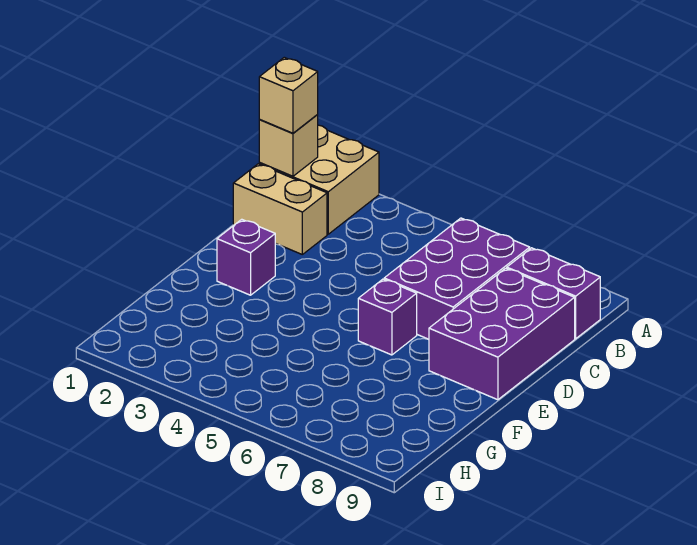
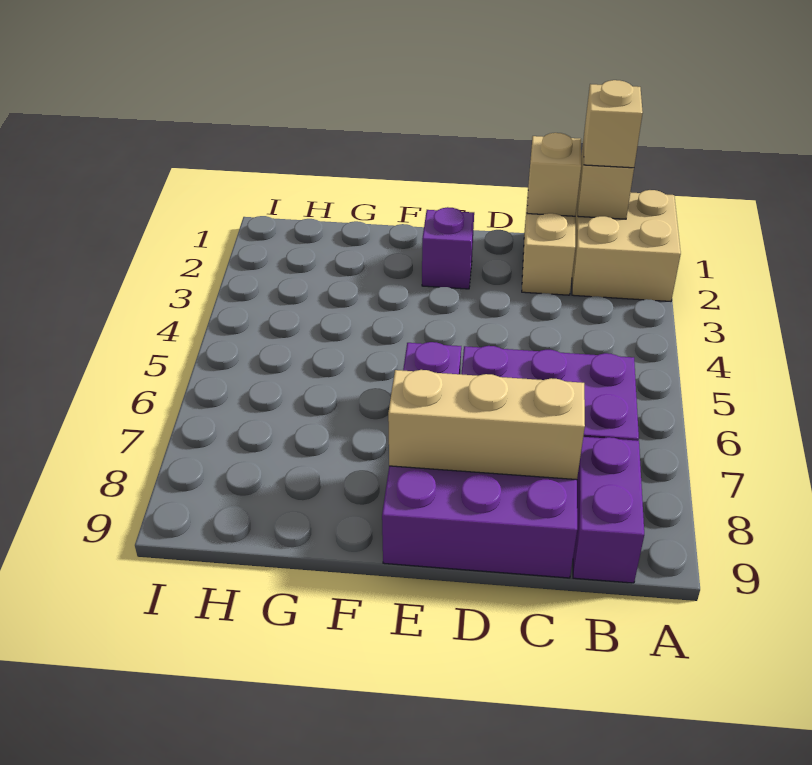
none -> tan 1x1 brick [527,133,581,216]
none -> tan 1x3 brick [388,370,585,480]

